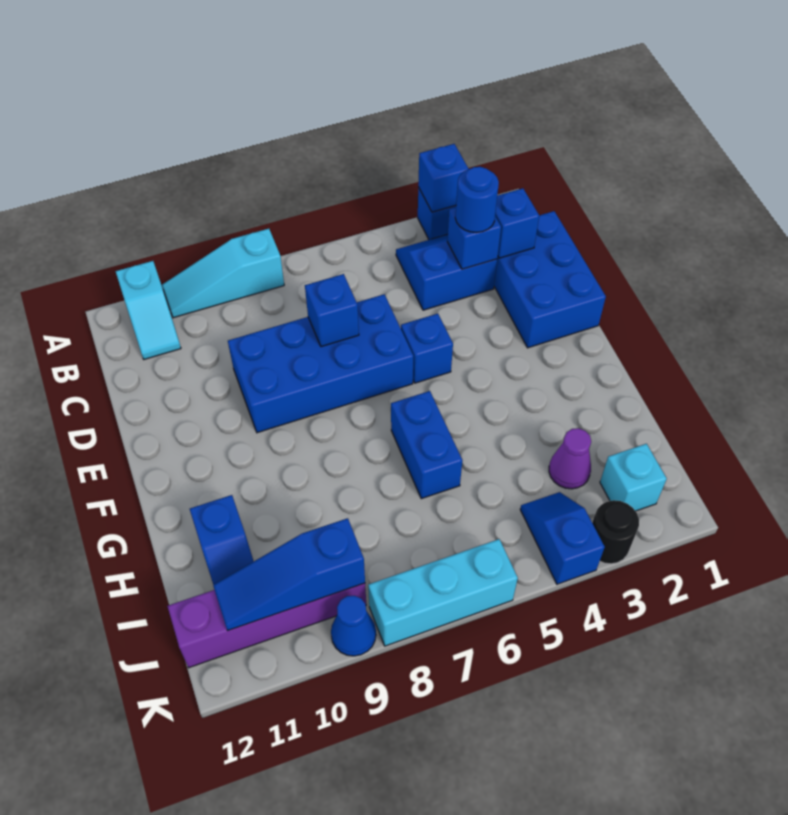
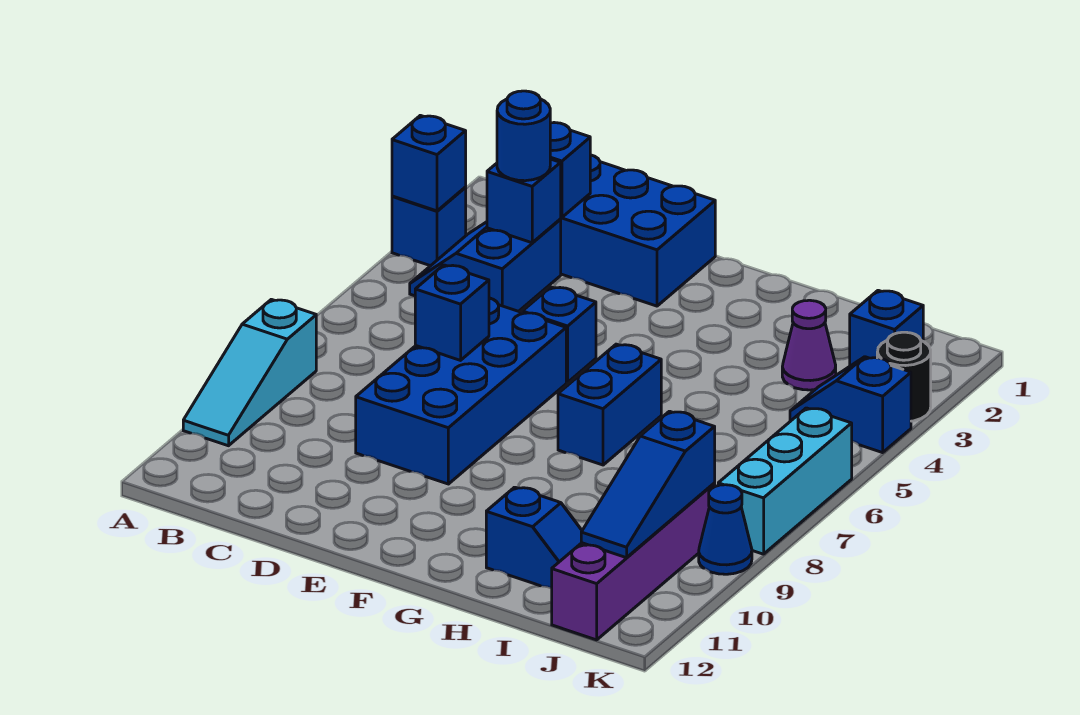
cyan 1x2 slope [116,261,181,359] -> none
blue 1x2 brick [391,391,462,499] -> blue 1x2 brick turned to [558,344,661,465]
cyan 1x1 brick [600,444,667,511] -> blue 1x1 brick [850,290,923,366]

